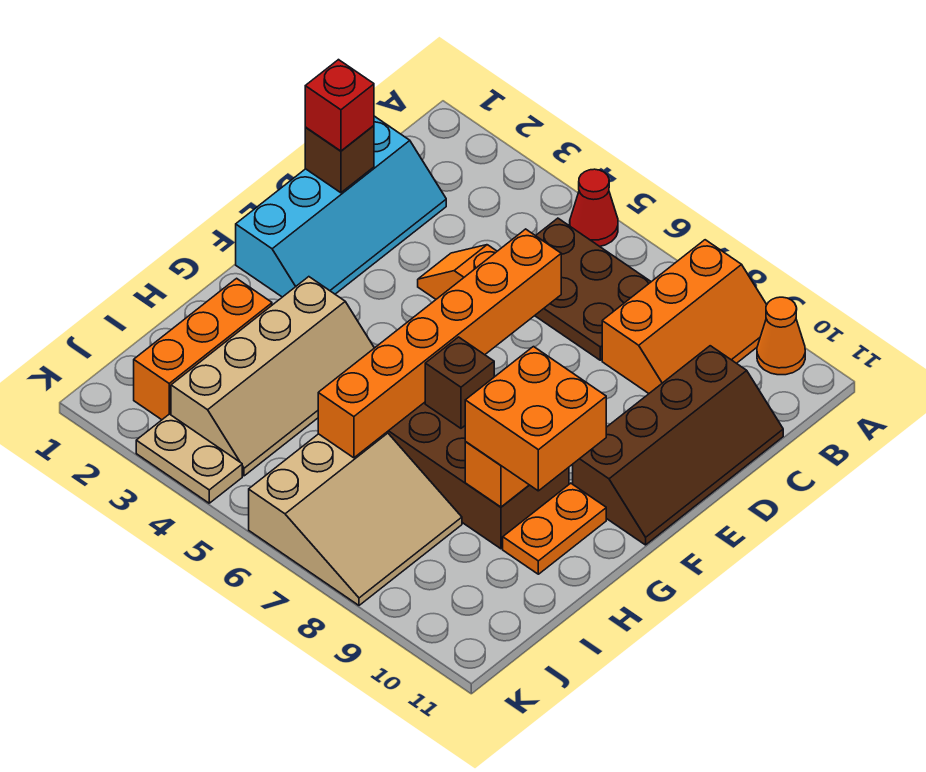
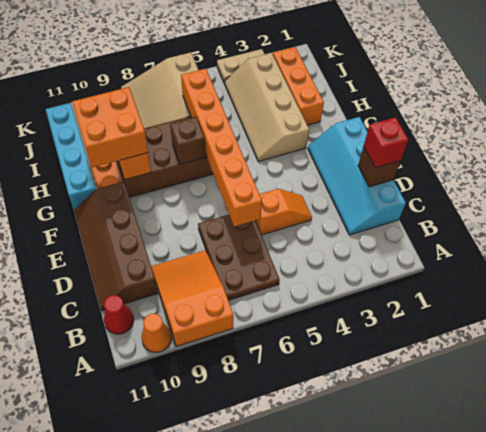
red 1x1 cone [570,169,618,246] -> red 1x1 cone moved to [104,295,134,334]
orange 2x3 slope [602,240,767,393] -> orange 2x3 slope turned to [151,250,233,347]
brown 2x3 plate [535,218,651,360] -> brown 2x3 plate turned to [198,215,280,300]
none -> cyan 1x4 brick [46,103,96,210]

